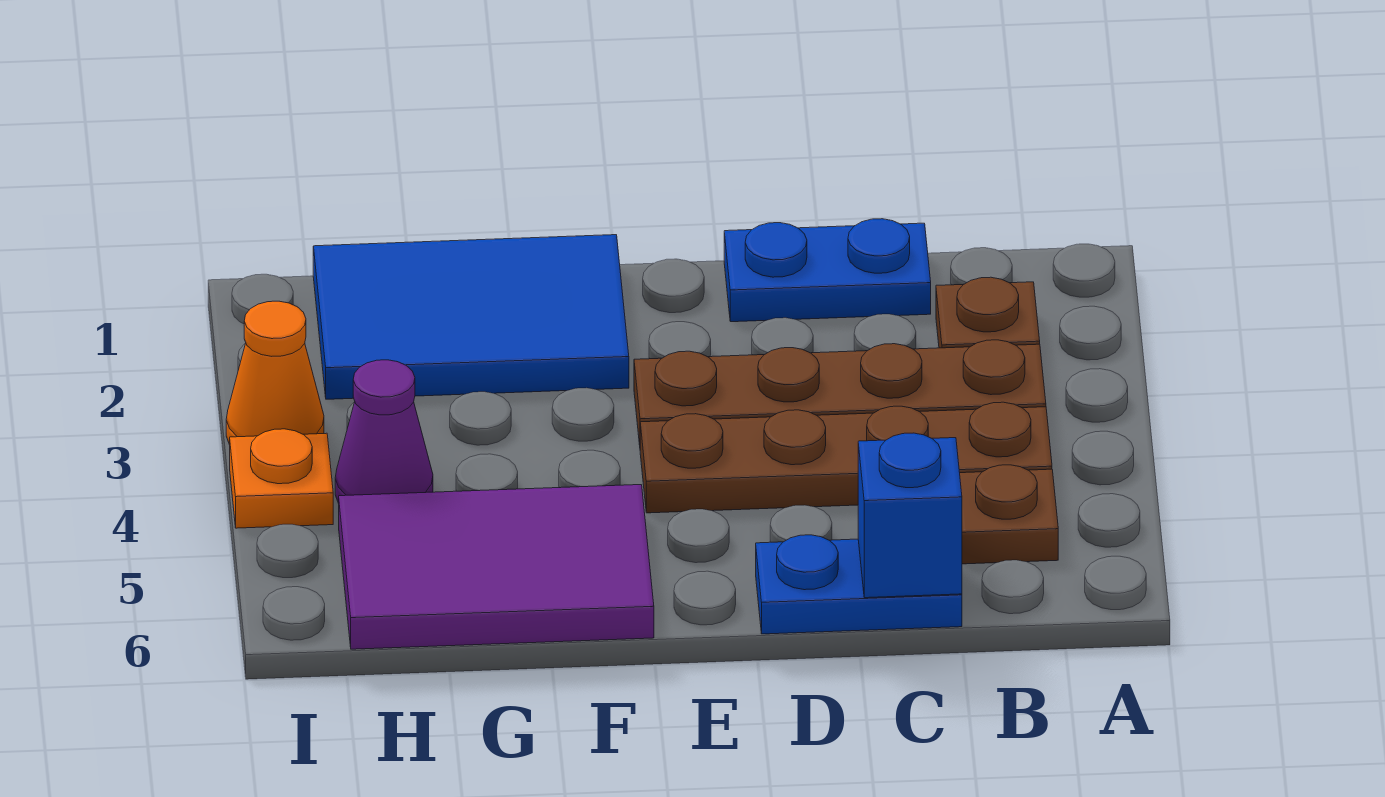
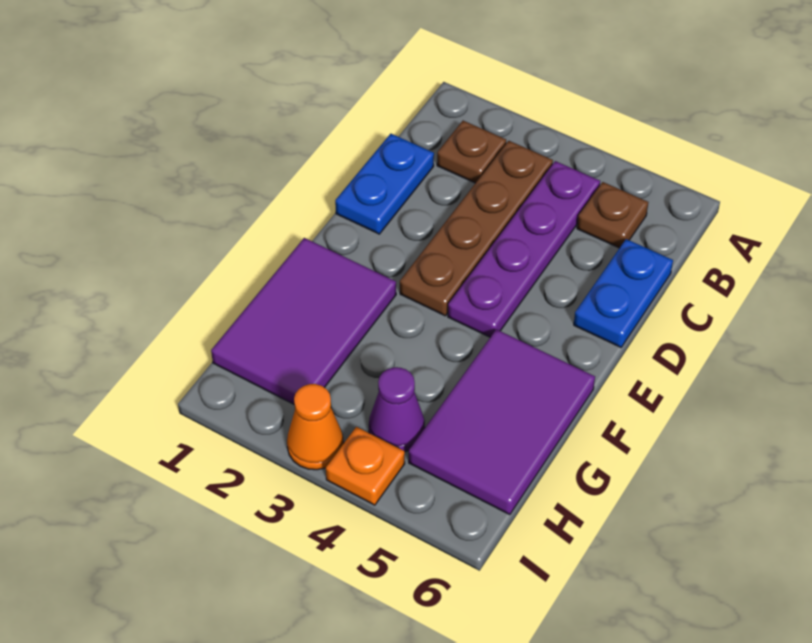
brown 1x4 plate [640,402,1052,513] -> purple 1x4 plate [448,161,600,337]
blue 1x1 brick [858,433,962,598] -> none
blue 2x3 tile [313,235,629,399] -> purple 2x3 tile [211,238,396,404]

